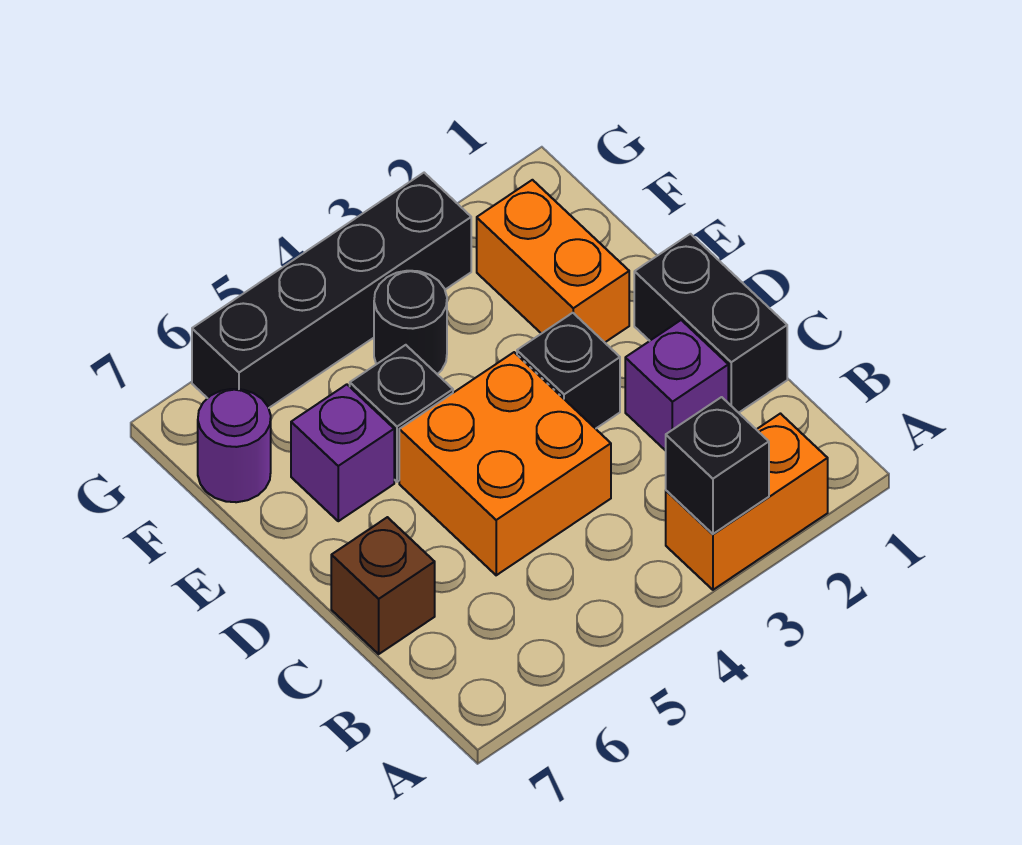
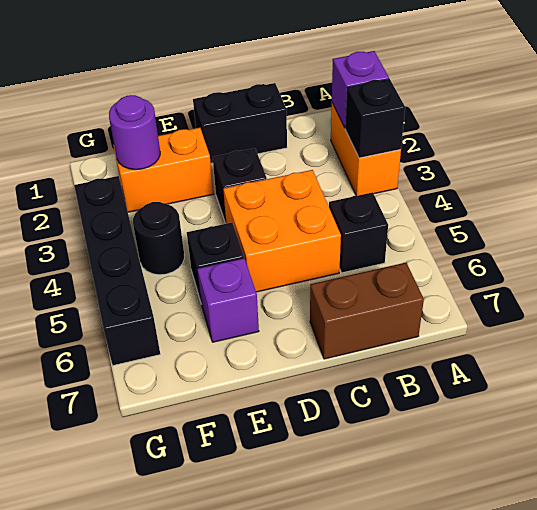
none -> black 1x1 brick [329,192,388,273]
purple 1x1 brick [625,320,728,451] -> purple 1x1 brick moved to [332,51,389,128]
brown 1x1 brick [331,517,435,654] -> brown 1x2 brick [310,263,424,359]
purple 1x1 round brick [198,389,271,502] -> purple 1x1 round brick moved to [109,95,160,170]

